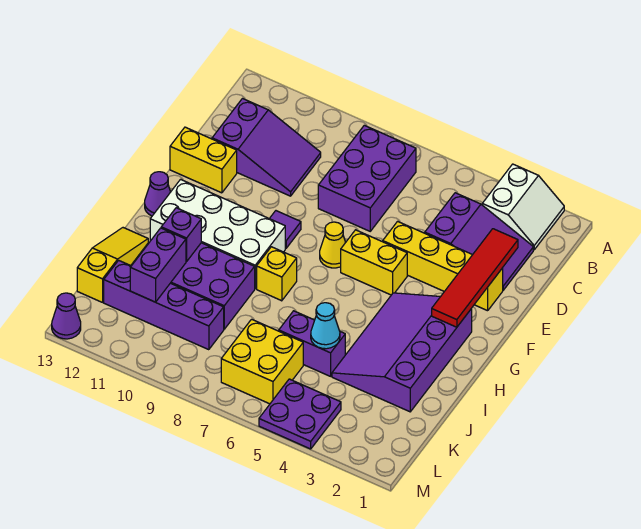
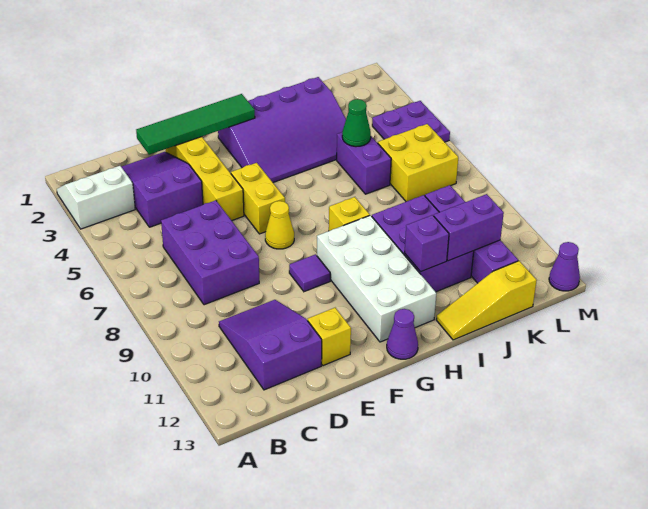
purple 2x3 brick [318,125,416,231] -> purple 2x3 brick turned to [161,200,259,305]
red 1x4 tile [432,229,518,327] -> green 1x4 tile [136,94,255,155]
yellow 1x2 brick [170,127,237,193] -> yellow 1x1 brick [308,308,351,366]
cyan 1x1 cone [311,303,340,349] -> green 1x1 cone [342,99,371,147]

